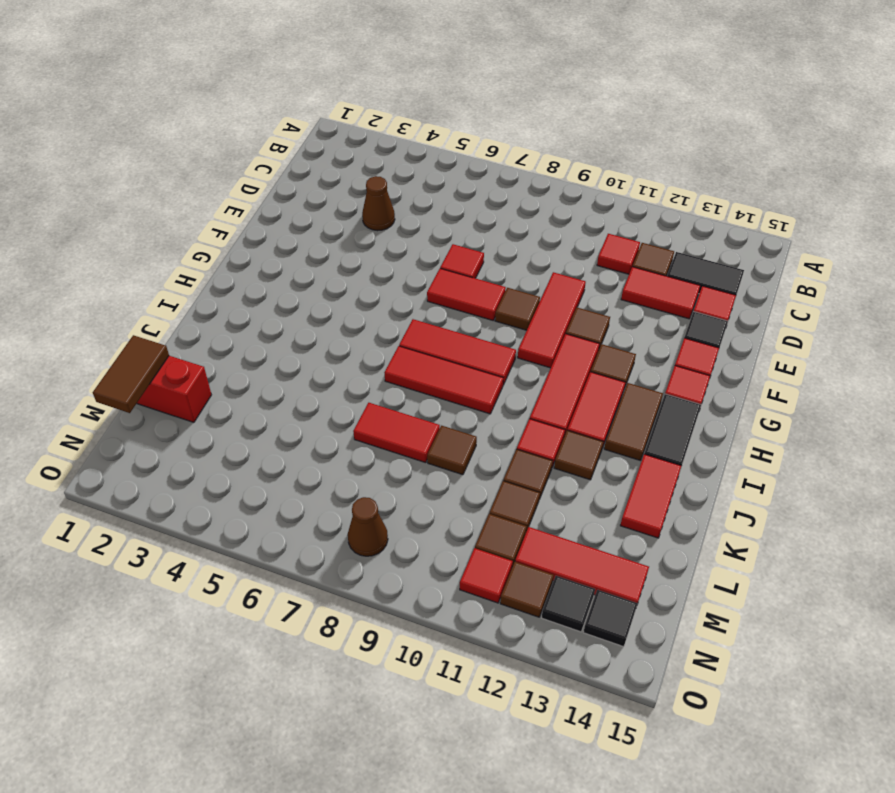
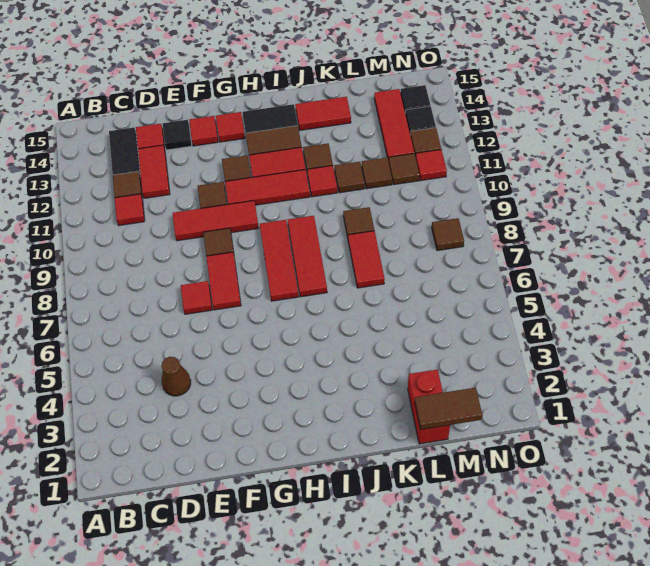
brown 1x1 cone [348,497,388,556] -> brown 1x1 tile [432,218,464,251]

